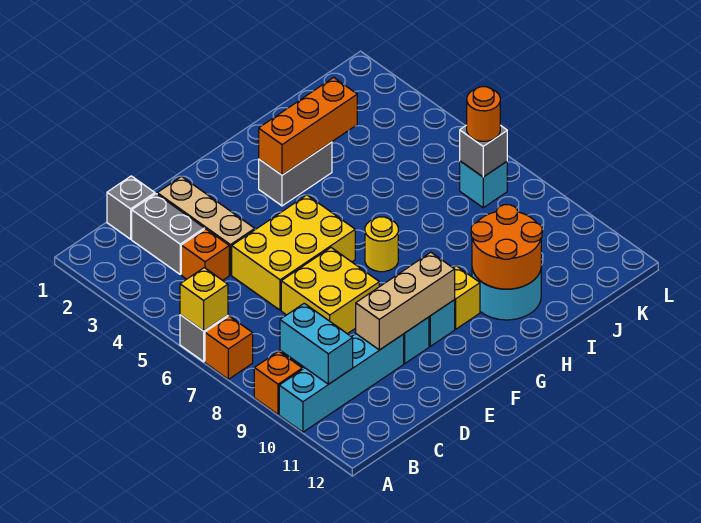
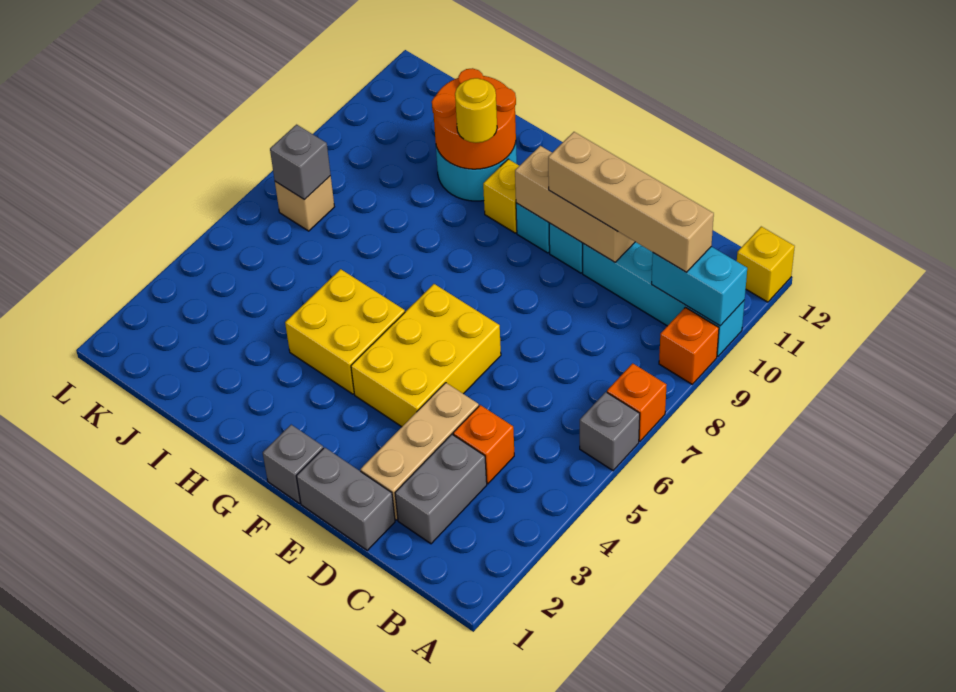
yellow 1x1 brick [180,268,228,331] -> yellow 1x1 brick moved to [737,227,795,302]
cyan 1x2 brick [280,303,353,384] -> cyan 1x2 brick turned to [651,247,747,326]
none -> tan 1x4 brick [548,132,714,272]
grey 1x1 brick [107,176,155,239] -> grey 1x1 brick moved to [263,425,323,503]
yellow 2x3 brick [232,195,355,310] -> yellow 2x3 brick turned to [351,284,501,427]
yellow 2x2 brick [281,248,379,334] -> yellow 2x2 brick moved to [285,269,405,394]
grey 1x2 brick [259,142,332,206] -> grey 1x2 brick moved to [296,447,395,550]
orange 1x3 brick [259,77,357,175] -> none
yellow 1x1 round brick [365,217,398,272] -> yellow 1x1 round brick moved to [455,78,497,143]
cyan 1x1 brick [460,161,507,208] -> tan 1x1 brick [275,176,334,231]
orange 1x1 round brick [467,87,500,141] -> none

